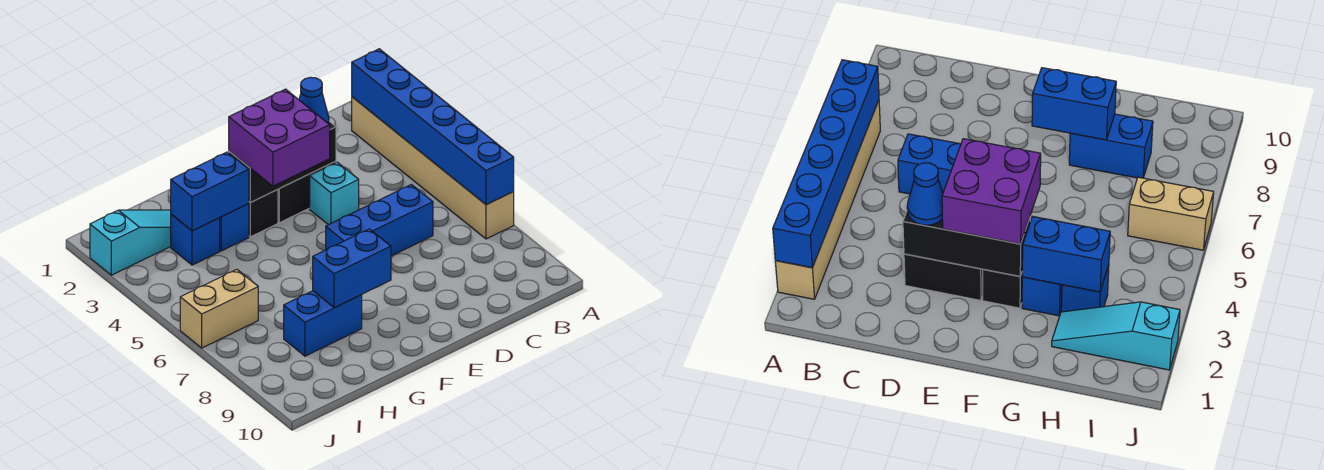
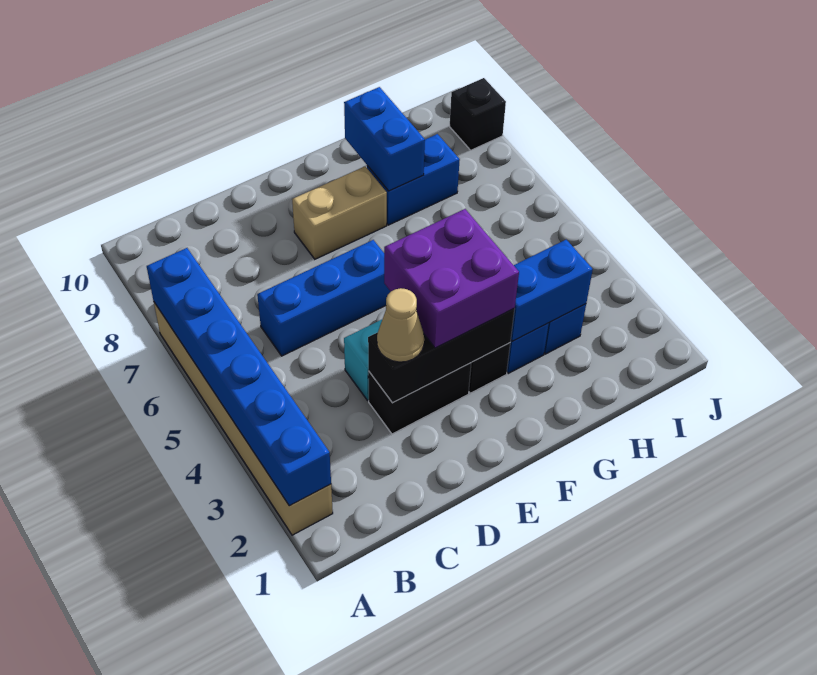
blue 1x1 cone [299,77,329,124] -> tan 1x1 cone [377,288,424,362]
blue 1x2 brick [313,229,391,308] -> blue 1x2 brick turned to [344,87,425,191]
cyan 1x3 slope [90,210,171,275] -> none
tan 1x2 brick [180,269,258,348] -> tan 1x2 brick moved to [292,166,387,259]
none -> black 1x1 brick [450,78,506,150]

